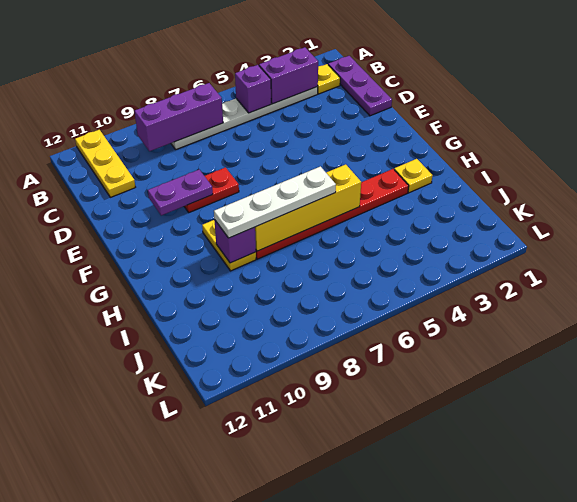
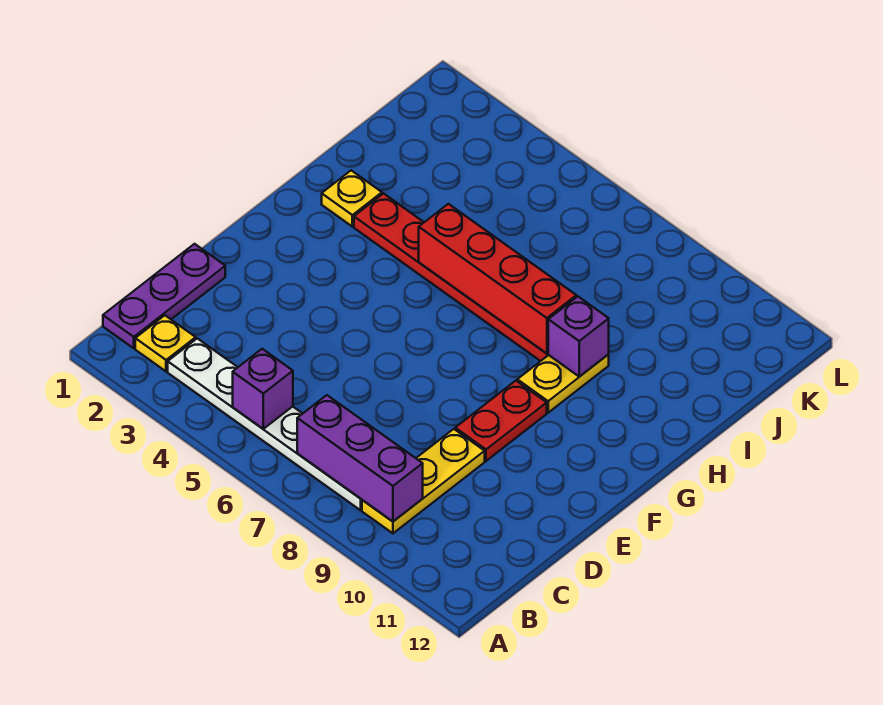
yellow 1x3 plate [75,130,135,197] -> yellow 1x3 plate moved to [362,429,485,533]
purple 1x2 brick [259,47,318,104] -> none
red 1x2 plate [184,168,239,212] -> red 1x2 plate turned to [455,381,547,461]
purple 1x2 plate [148,170,213,216] -> none
yellow 1x4 brick [255,164,361,251] -> red 1x4 brick [419,204,576,354]
white 1x4 plate [214,166,336,238] -> none

